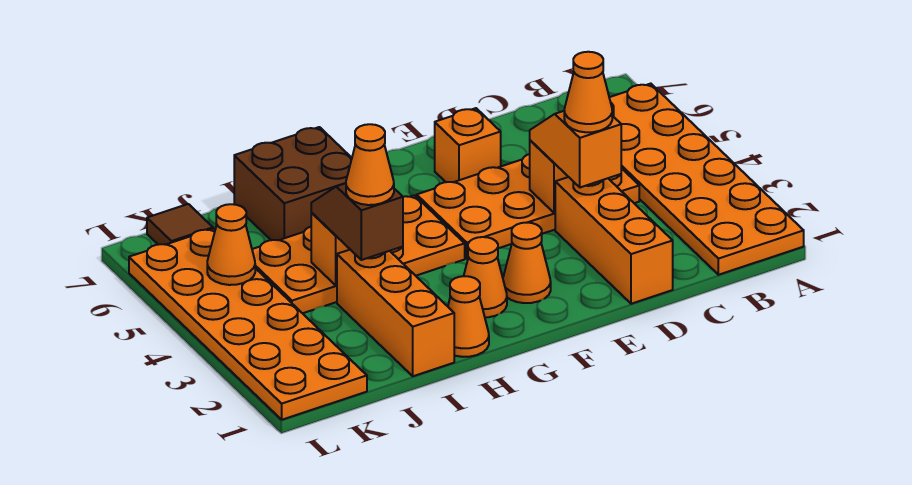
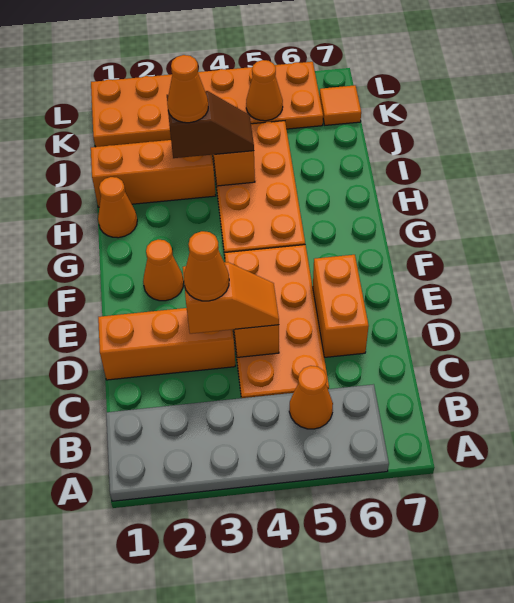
orange 2x6 plate [609,84,804,275] -> grey 2x6 plate [106,384,389,501]
orange 1x1 brick [435,108,501,182] -> orange 1x2 brick [313,255,369,357]
orange 1x1 cone [464,237,507,317] -> orange 1x1 cone moved to [289,366,333,429]
brown 2x2 brick [234,127,352,240] -> none
brown 1x1 tile [147,204,213,245] -> orange 1x1 tile [320,85,361,125]

